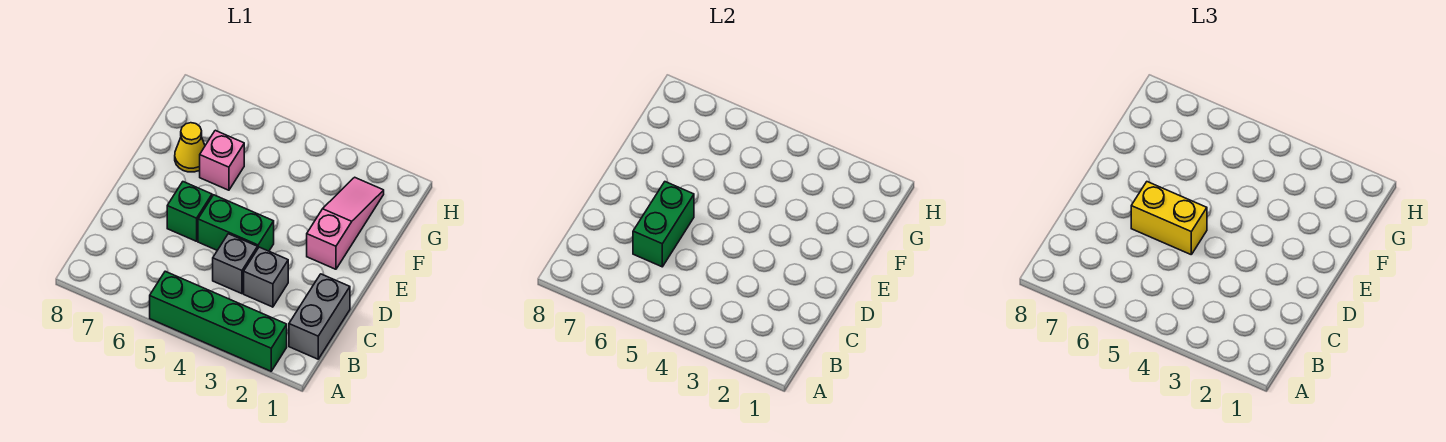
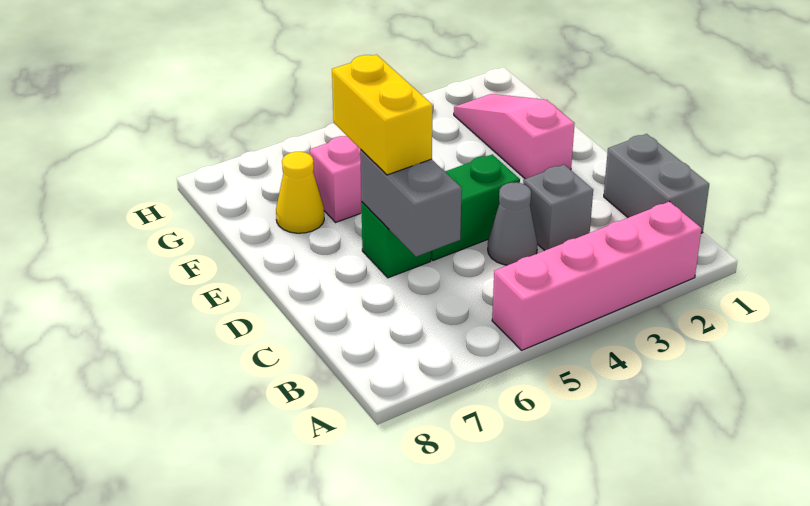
green 1x4 brick [150,271,287,371] -> pink 1x4 brick [492,201,702,350]
grey 1x1 brick [213,234,257,294] -> grey 1x1 cone [488,182,538,265]
green 1x2 brick [633,182,694,267] -> grey 1x2 brick [360,150,462,257]
yellow 1x2 brick [1131,182,1207,254] -> yellow 1x2 brick turned to [332,55,433,175]

